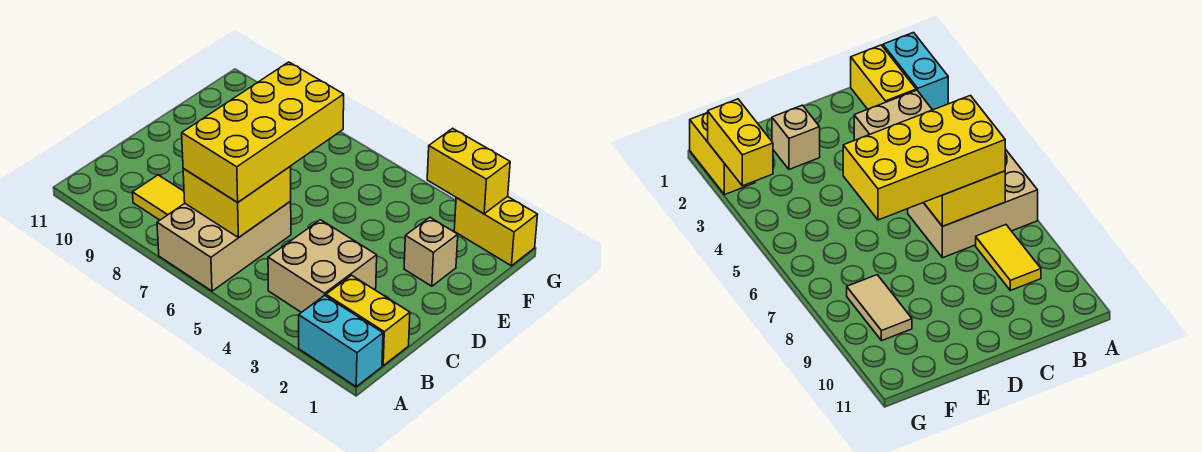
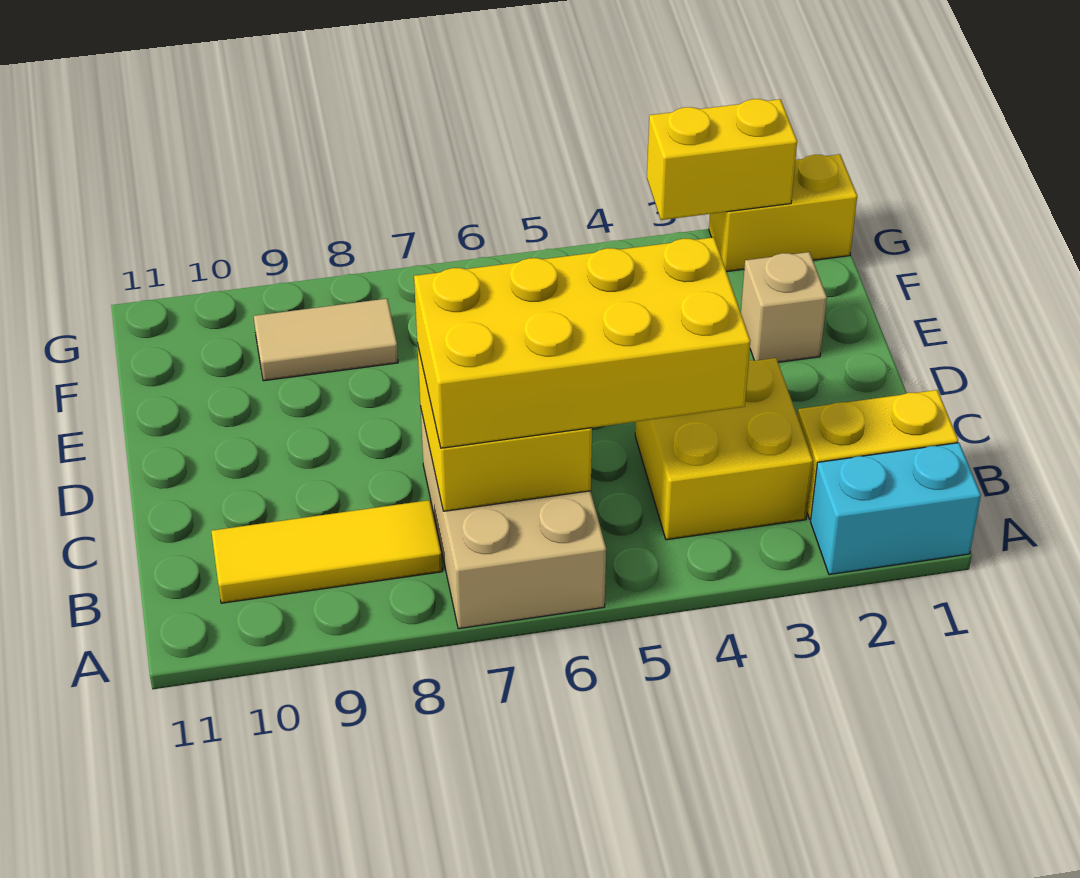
tan 2x2 brick [268,220,377,312] -> yellow 2x2 brick [635,358,813,540]
yellow 2x4 brick [182,62,344,202] -> yellow 2x4 brick turned to [414,237,750,448]
yellow 1x2 tile [132,175,185,220] -> yellow 1x3 tile [211,500,442,603]

